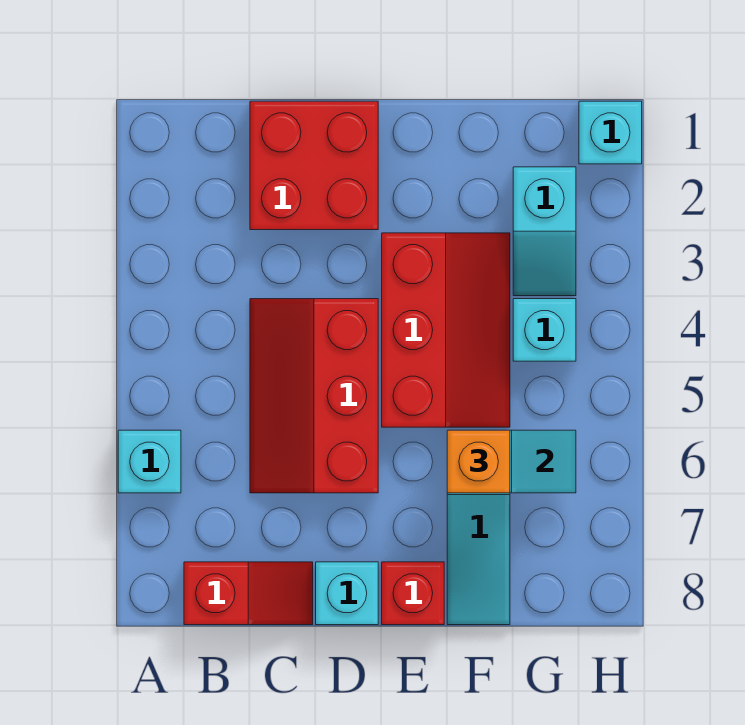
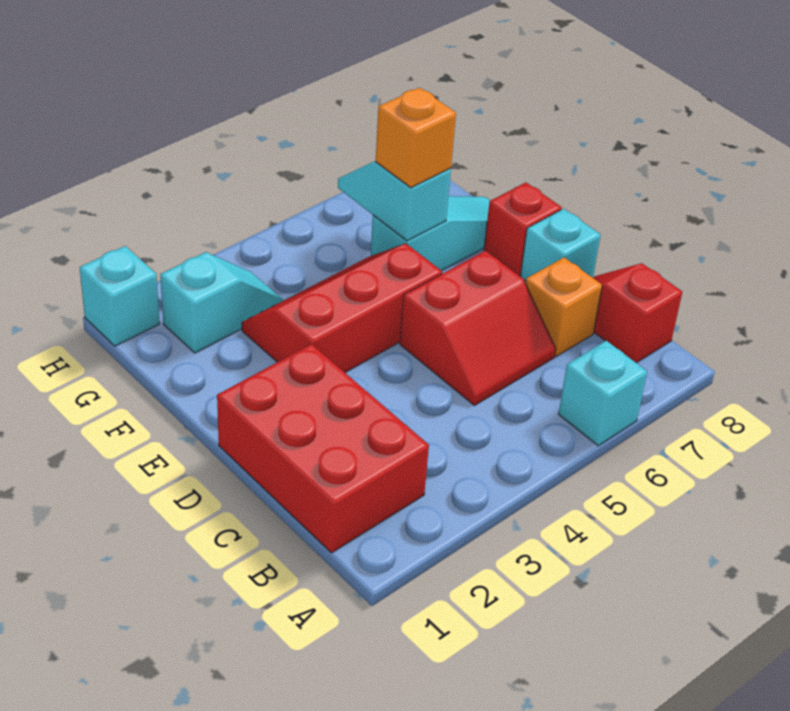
red 2x2 brick [250,101,378,230] -> red 2x3 brick [217,344,429,553]
red 2x3 slope [250,299,378,493] -> red 2x2 slope [400,251,556,405]
none -> orange 1x1 brick [525,258,602,356]
cyan 1x1 brick [513,299,576,361] -> none

